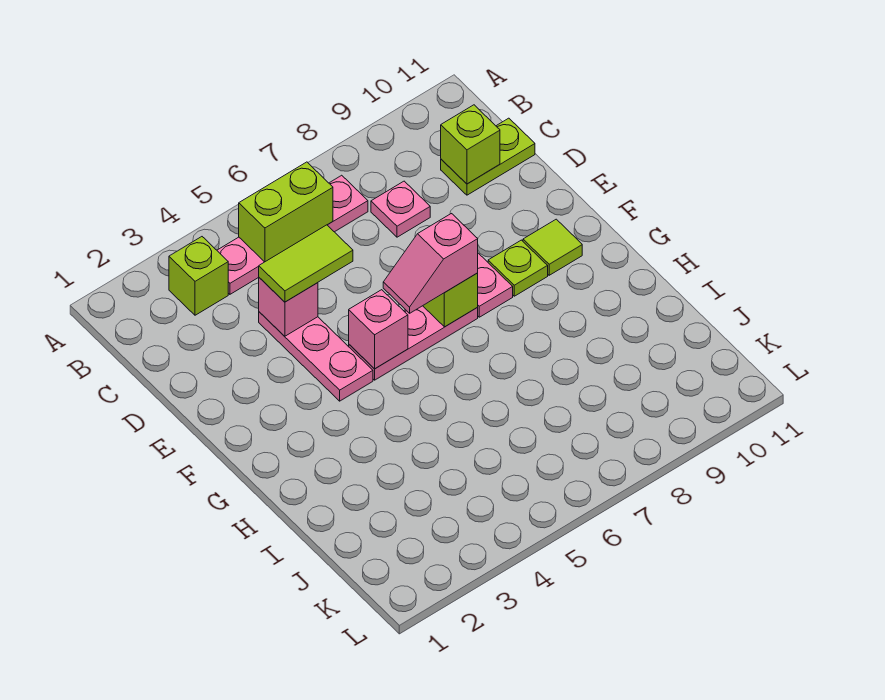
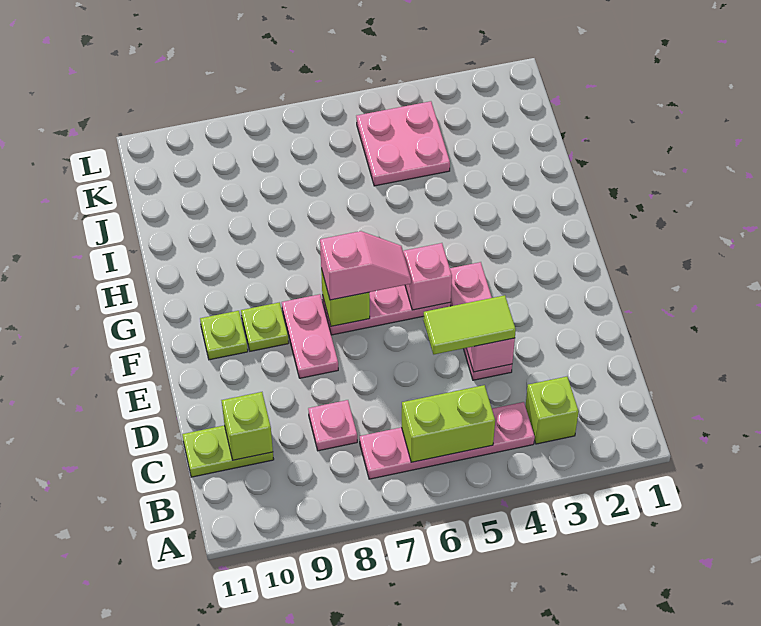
lime 1x1 tile [523,219,582,275] -> lime 1x1 plate [200,311,248,360]
none -> pink 2x2 plate [356,101,450,186]

